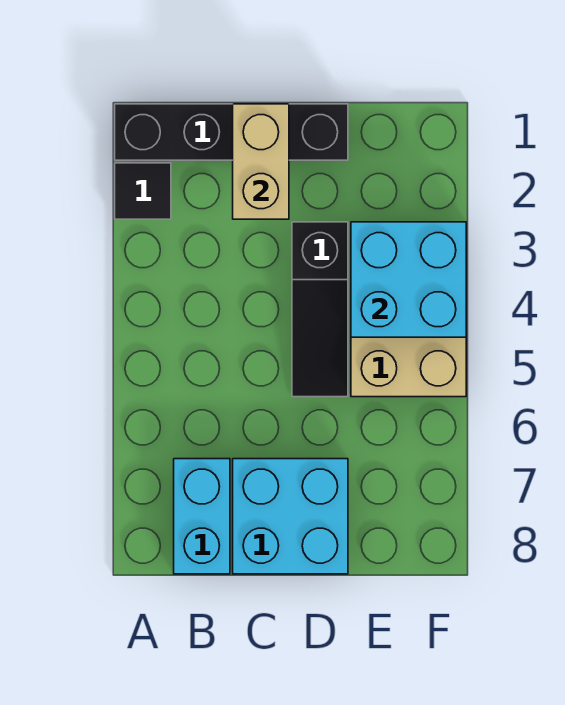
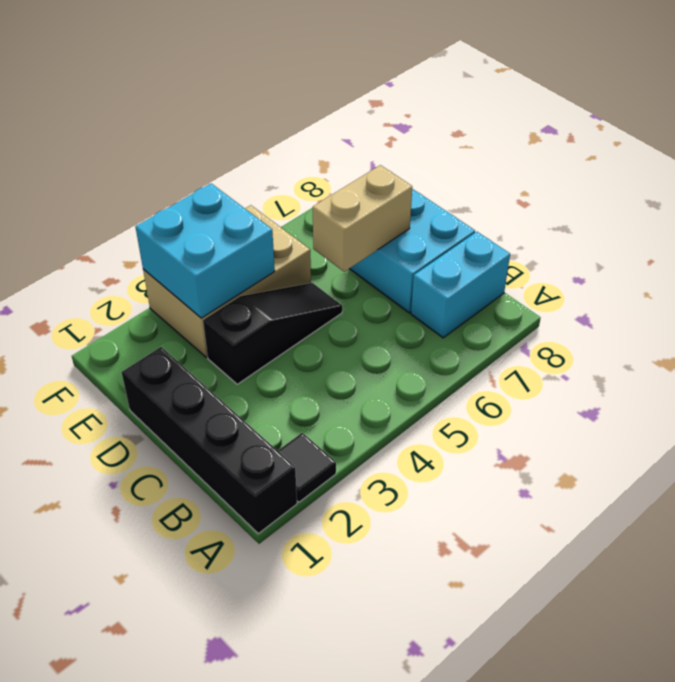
tan 1x2 brick [233,104,289,219] -> tan 1x2 brick moved to [313,165,412,272]

